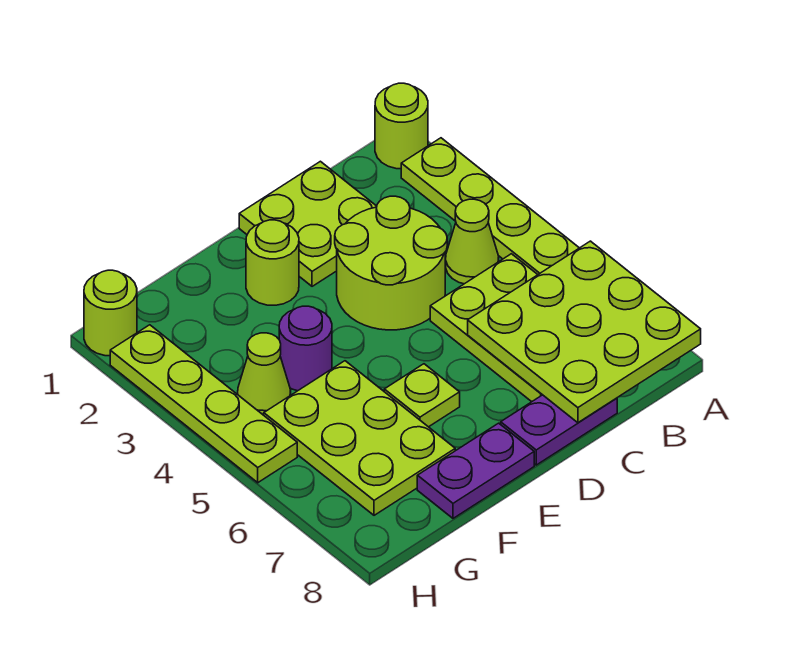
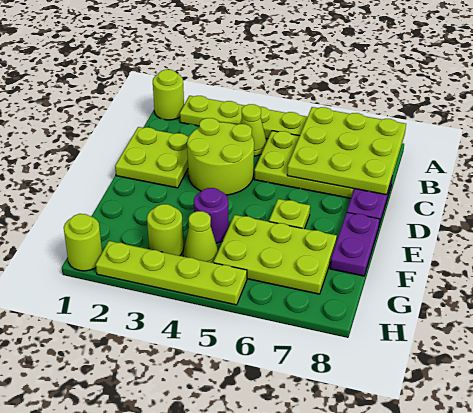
lime 1x1 round brick [246,220,299,305] -> lime 1x1 round brick moved to [147,204,184,256]

